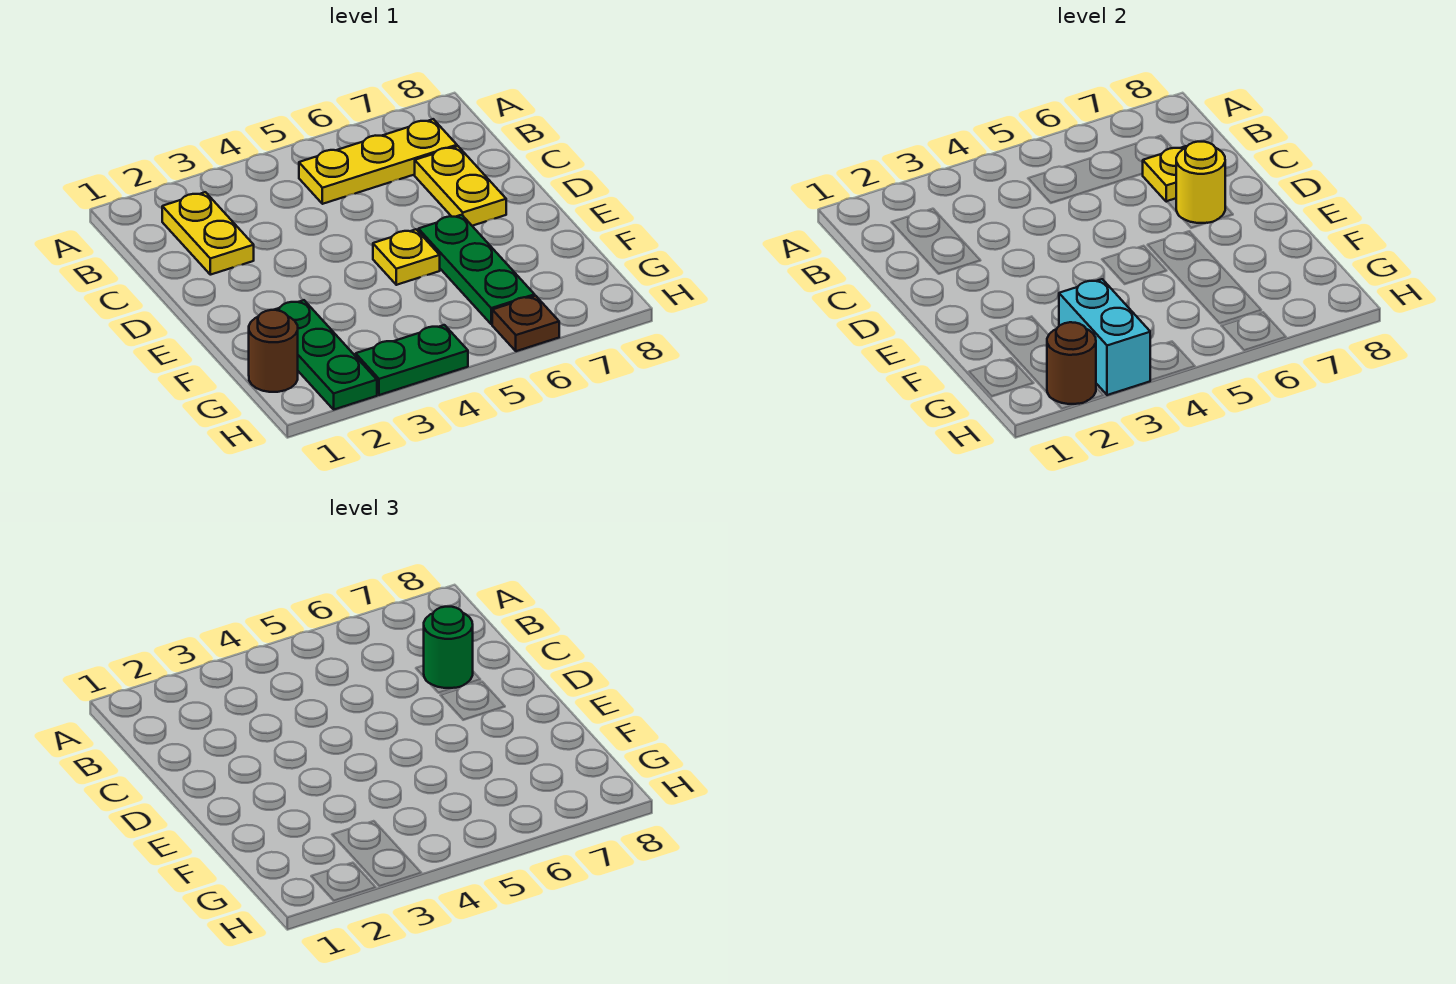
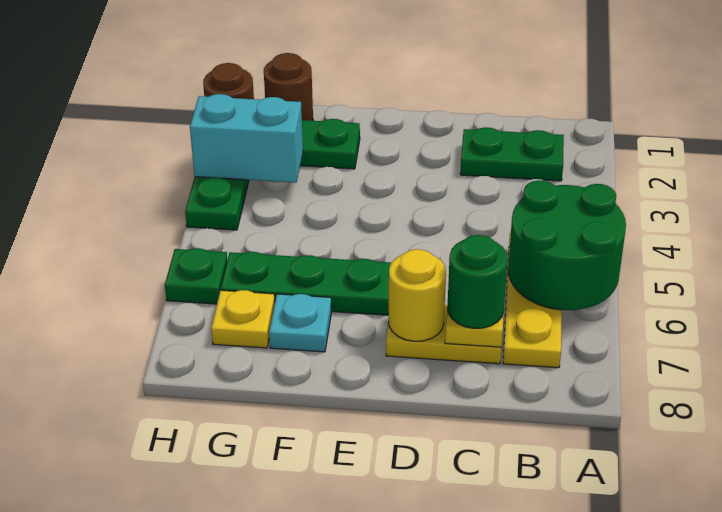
none -> green 2x2 round brick [508,180,626,310]
yellow 1x2 plate [162,192,254,275] -> green 1x2 plate [460,127,564,181]
yellow 1x1 plate [373,229,440,285] -> yellow 1x1 plate moved to [211,290,275,348]
none -> cyan 1x1 plate [269,294,331,352]
brown 1x1 plate [492,296,559,351] -> green 1x1 plate [165,248,227,304]

